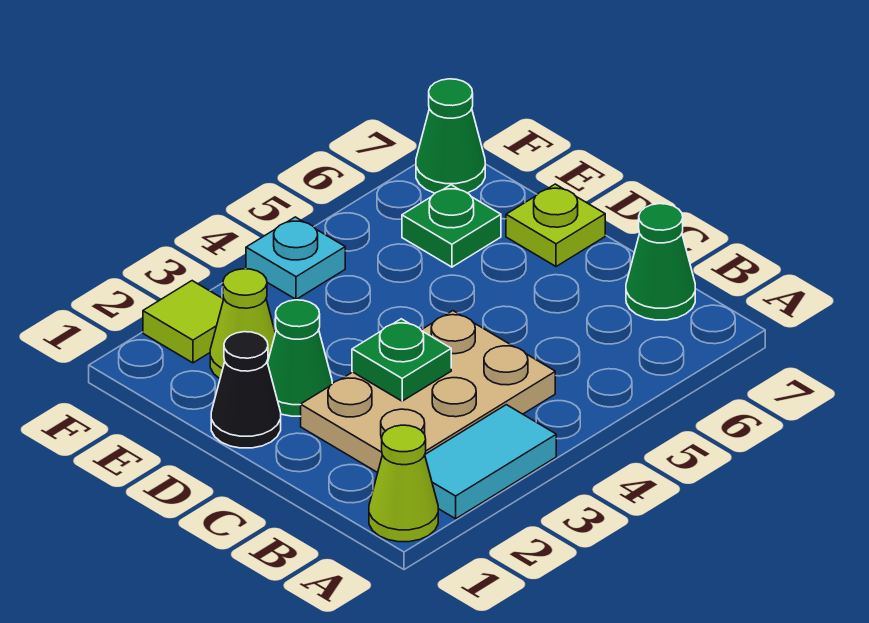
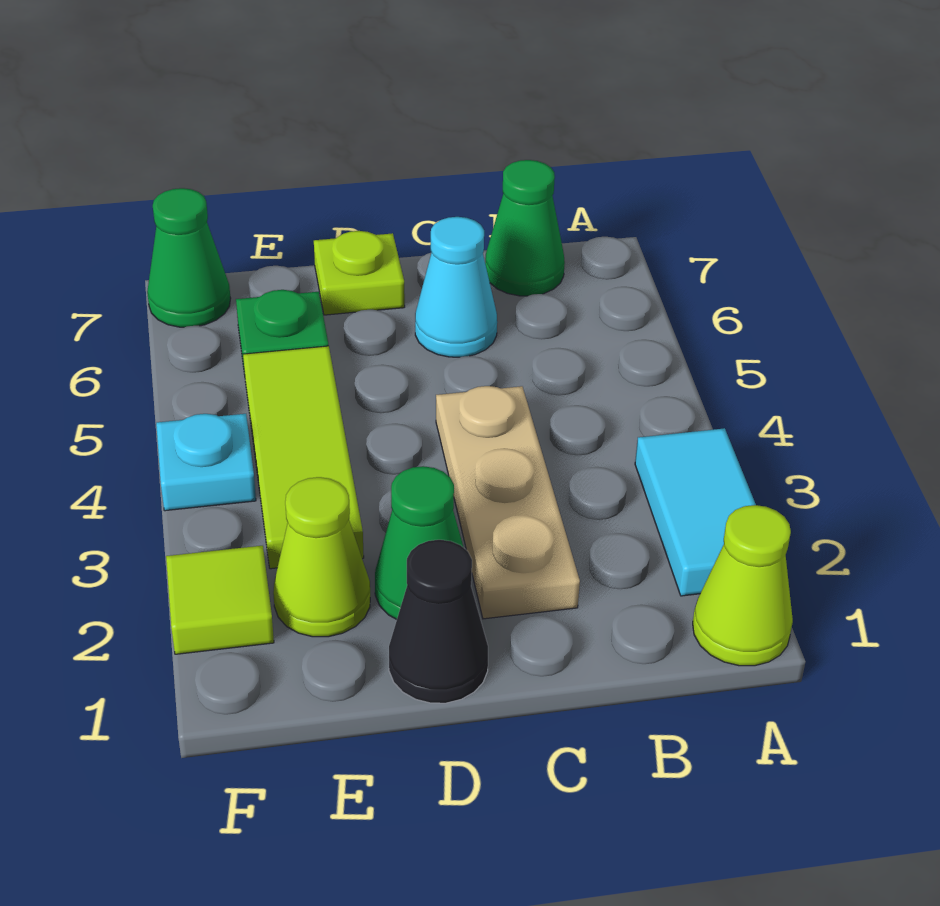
tan 2x3 plate [301,311,555,473] -> tan 1x3 plate [436,386,580,619]
green 1x1 plate [352,319,451,401] -> none
none -> cyan 1x1 cone [415,217,497,357]
none -> lime 1x3 tile [243,346,364,569]

